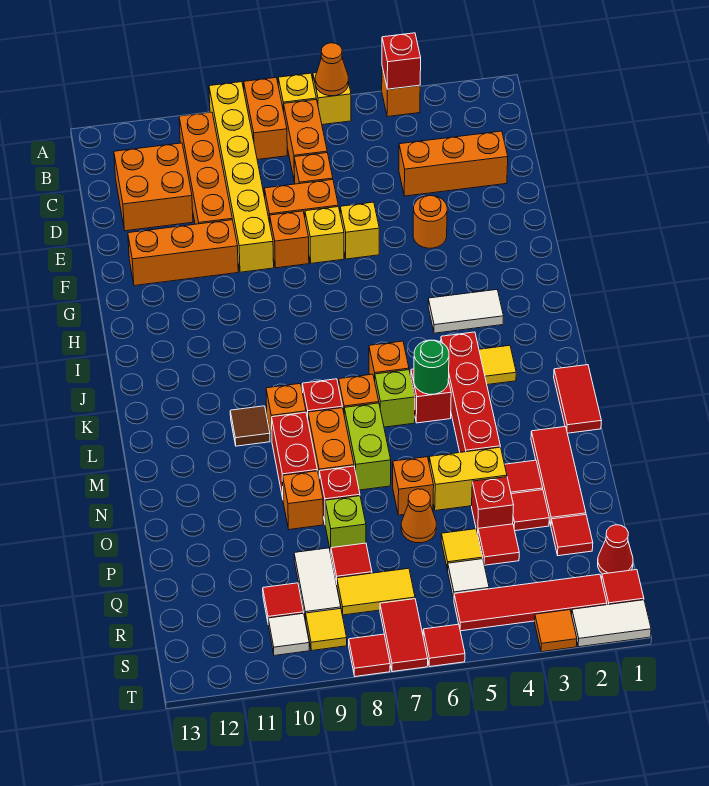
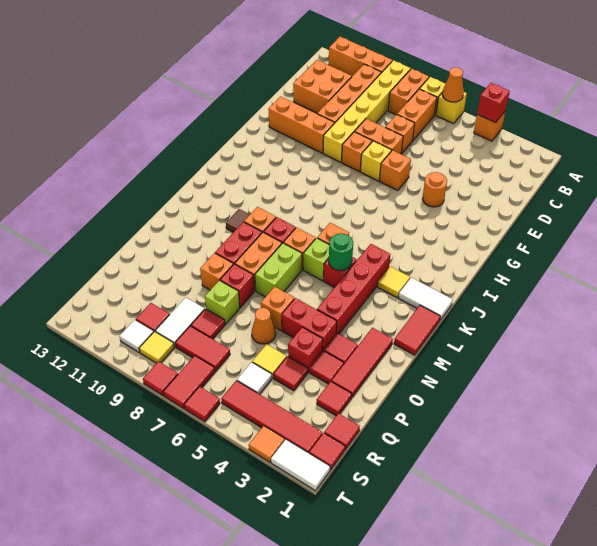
orange 1x3 brick [399,131,508,196] -> orange 1x3 brick moved to [329,37,392,76]
yellow 1x1 brick [340,202,379,259] -> orange 1x1 brick [380,150,411,191]
white 1x2 tile [428,290,504,333] -> white 1x2 tile moved to [399,278,453,320]
yellow 1x2 brick [429,447,507,511] -> red 1x2 brick [282,298,337,352]
red 1x1 cone [598,525,633,574] -> red 1x1 tile [324,413,360,450]
yellow 1x2 tile [337,568,415,615] -> red 1x2 tile [175,326,230,371]

